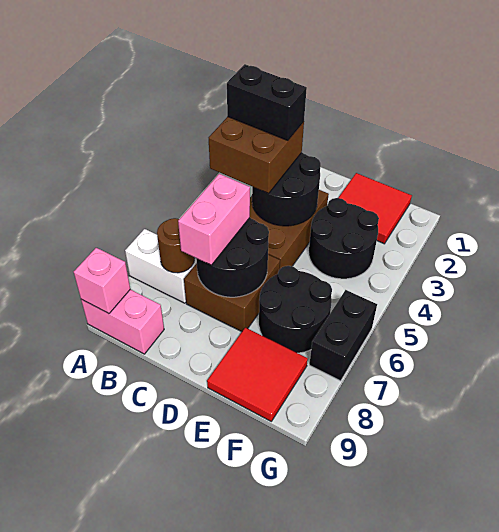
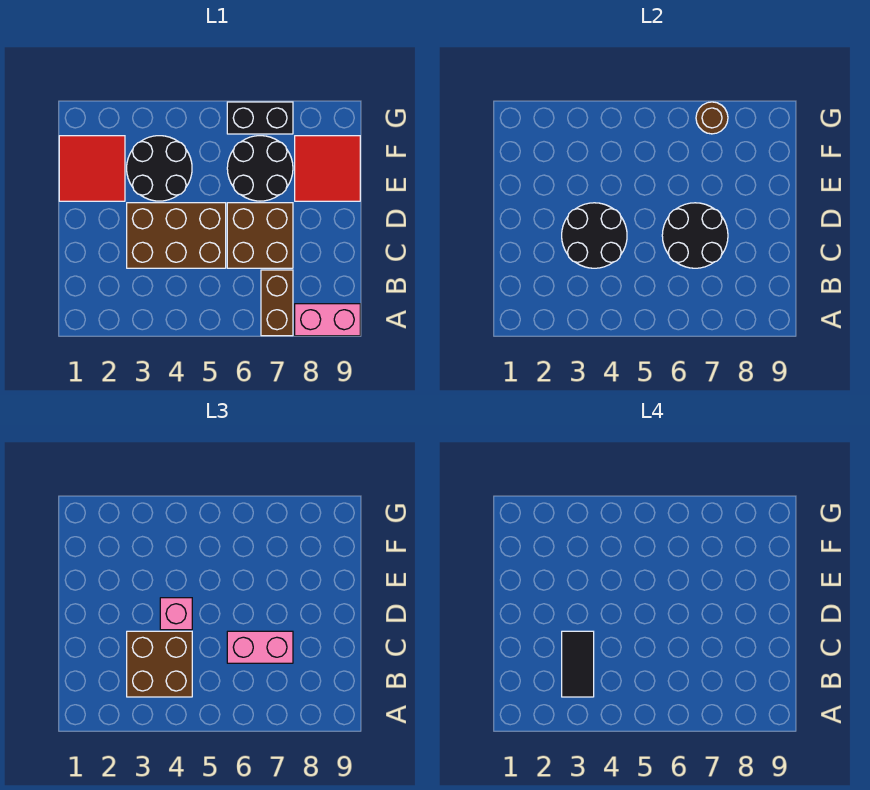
white 1x2 brick [125,229,197,303] -> brown 1x2 brick [261,270,293,336]
pink 1x2 brick [81,289,164,354] -> pink 1x2 brick turned to [295,304,360,336]
pink 1x1 brick [74,248,130,314] -> pink 1x1 brick moved to [160,598,192,630]
black 1x2 brick [227,64,307,141] -> black 1x2 tile [562,631,594,697]
brown 1x1 round brick [157,218,195,273] -> brown 1x1 round brick moved to [696,102,728,134]

